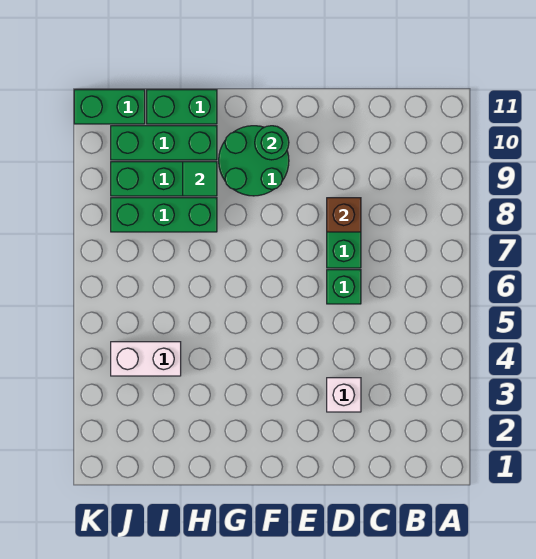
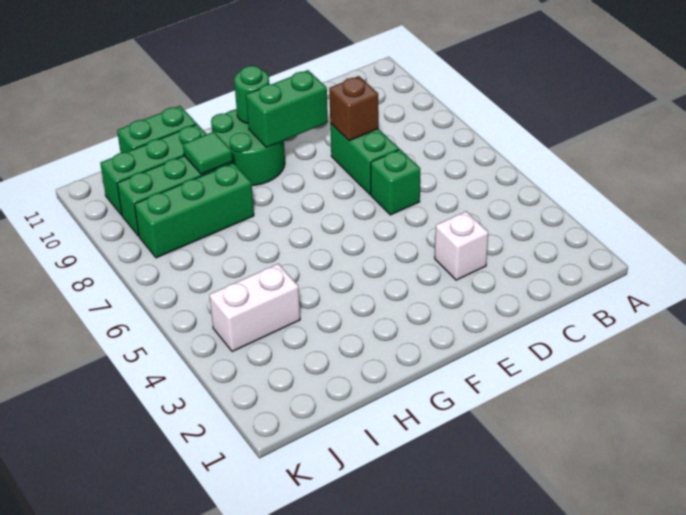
green 1x2 brick [74,90,145,124] -> green 1x2 brick moved to [246,70,328,147]

